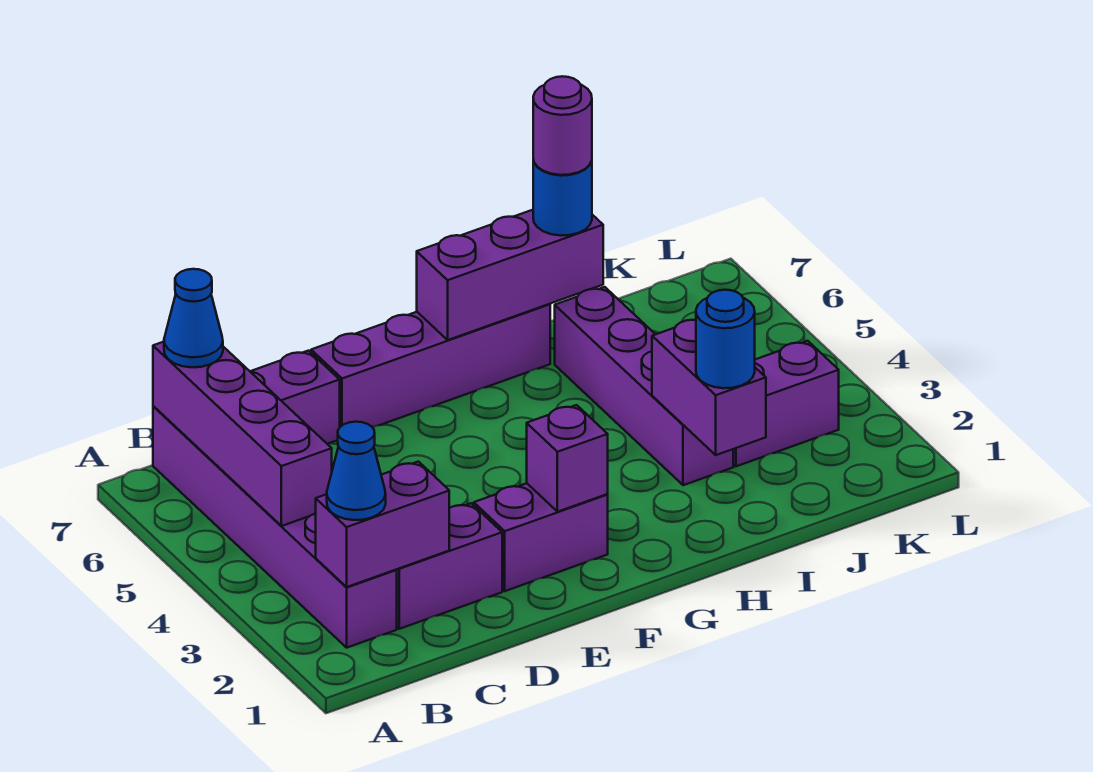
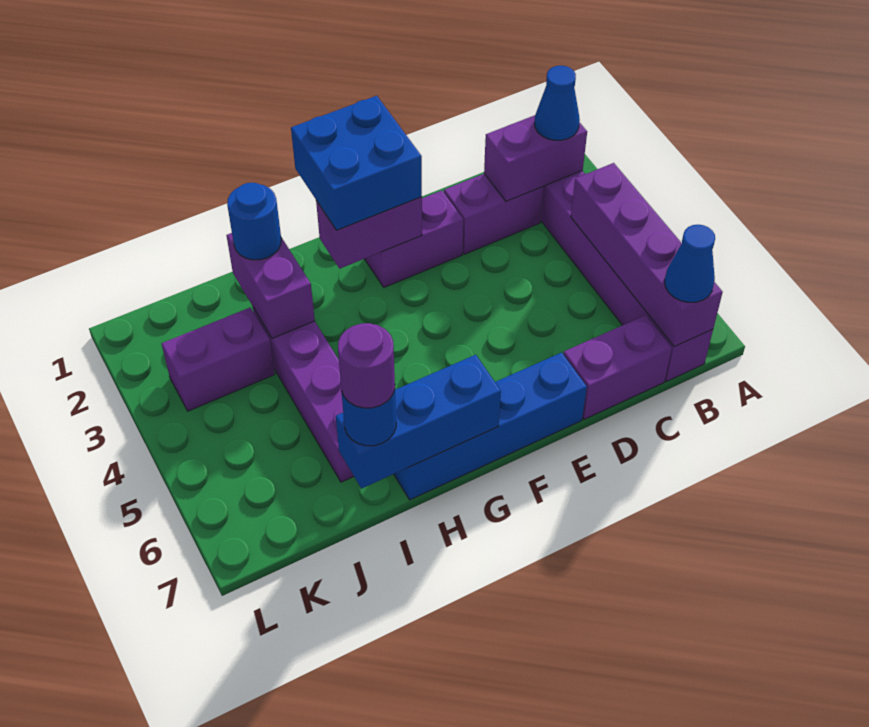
purple 1x4 brick [311,304,550,427] -> blue 1x4 brick [394,353,587,500]
none -> blue 2x2 brick [291,96,422,230]
purple 1x1 brick [527,405,608,512] -> purple 1x2 brick [316,197,422,269]
purple 1x3 brick [417,210,603,340] -> blue 1x3 brick [336,355,501,489]

